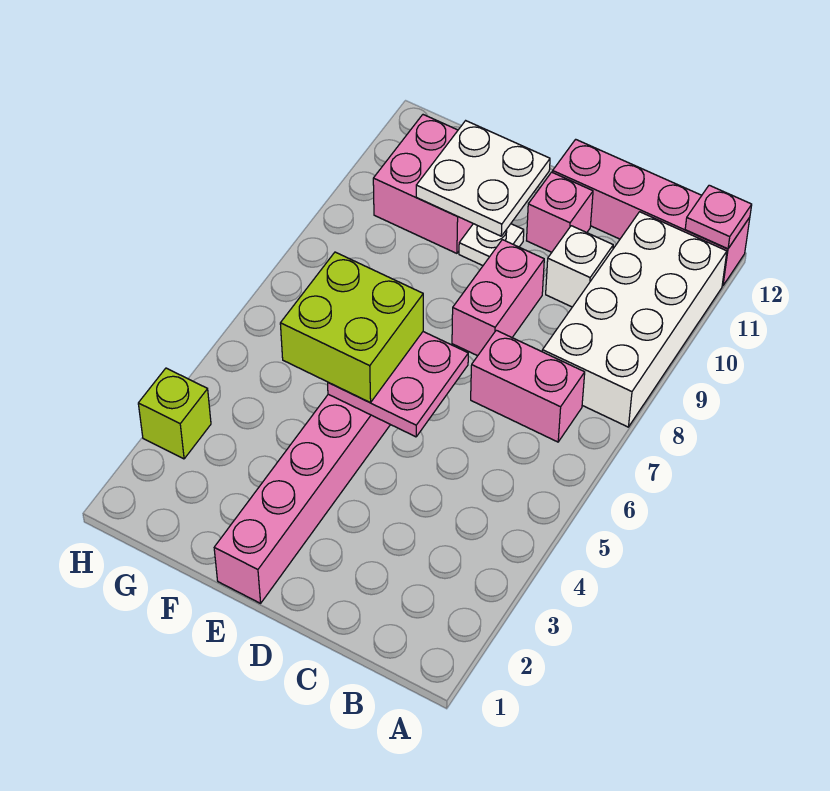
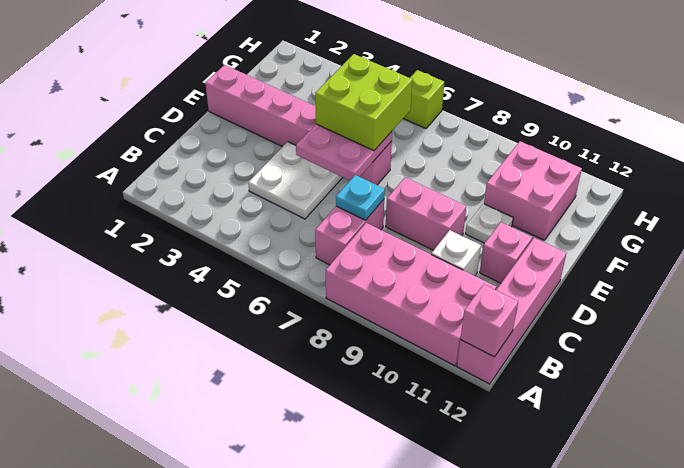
white 2x4 brick [542,212,727,427] -> pink 2x4 brick [326,223,496,366]
pink 1x1 plate [685,185,752,249] -> pink 1x1 brick [461,284,518,357]
none -> cyan 1x1 plate [336,175,385,220]
white 2x2 plate [416,121,550,236] -> white 2x2 plate moved to [248,142,343,219]
lime 1x1 brick [138,368,211,459] -> lime 1x1 brick moved to [403,70,444,129]

